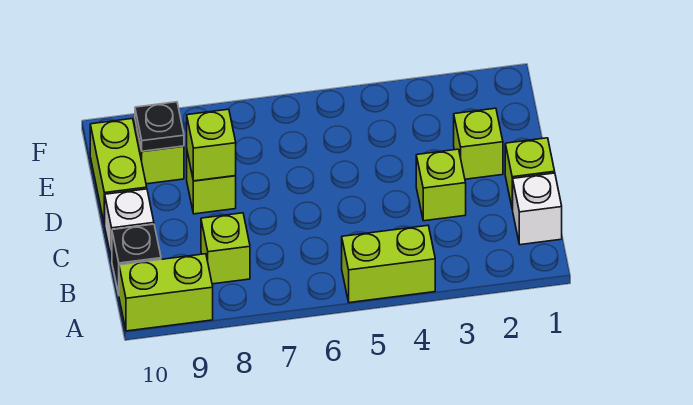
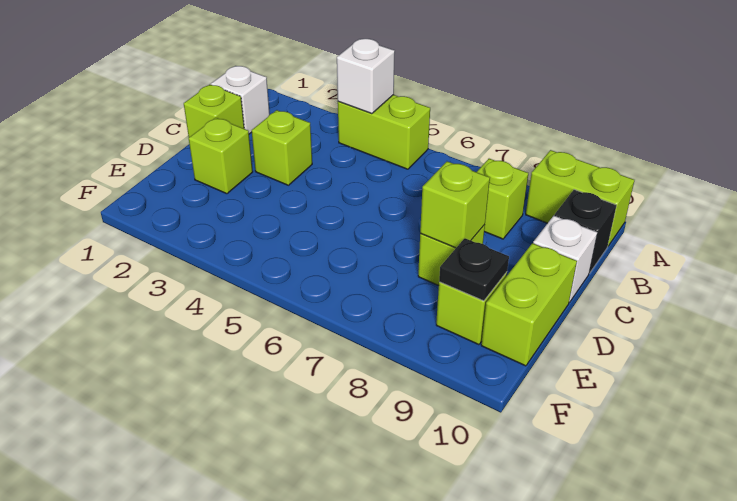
none -> white 1x1 brick [337,39,395,114]

